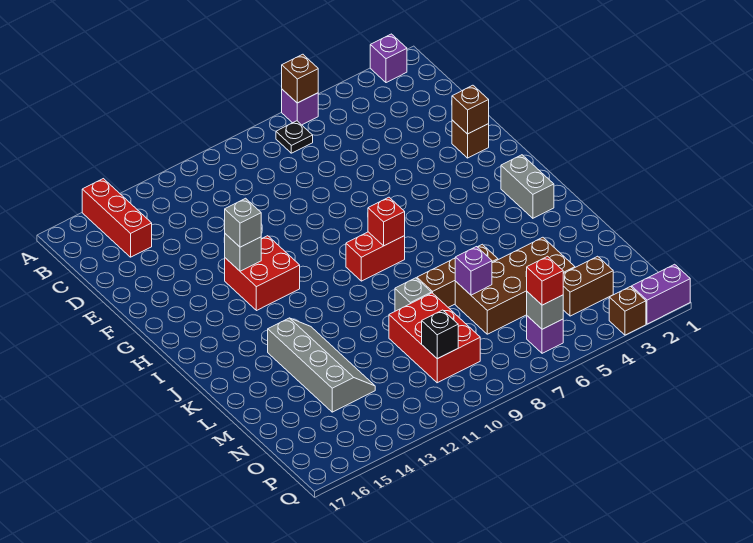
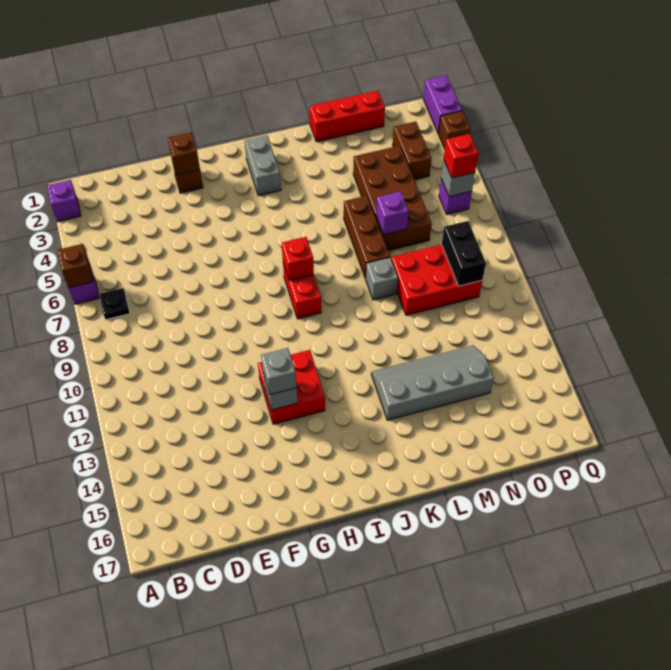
red 1x3 brick [82,179,152,257] -> red 1x3 brick moved to [310,91,385,142]
grey 1x2 brick [501,155,554,218] -> grey 1x2 brick turned to [245,135,281,196]
black 1x1 brick [422,310,458,359] -> black 1x2 brick [442,221,486,286]

